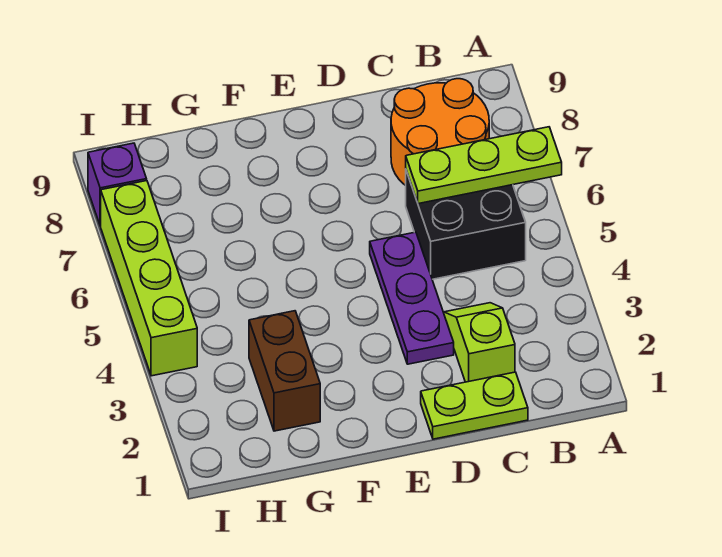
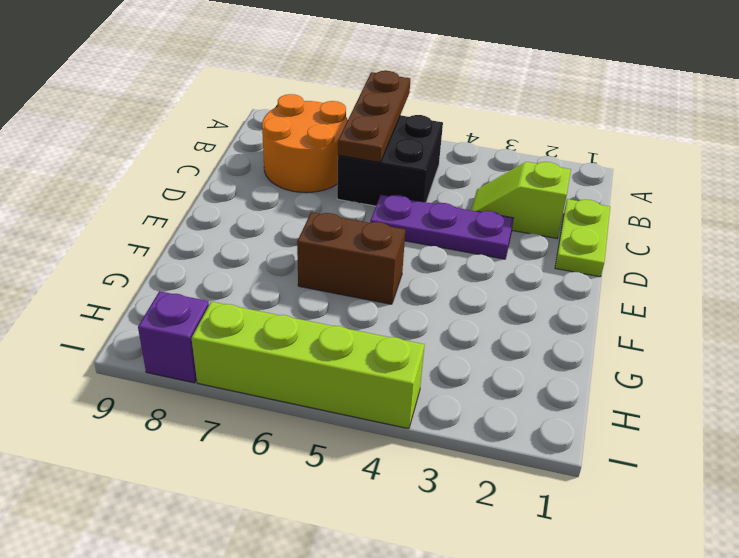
lime 1x3 plate [406,127,562,204] -> brown 1x3 plate [338,71,410,162]
brown 1x2 brick [249,311,320,431] -> brown 1x2 brick moved to [297,212,405,304]

